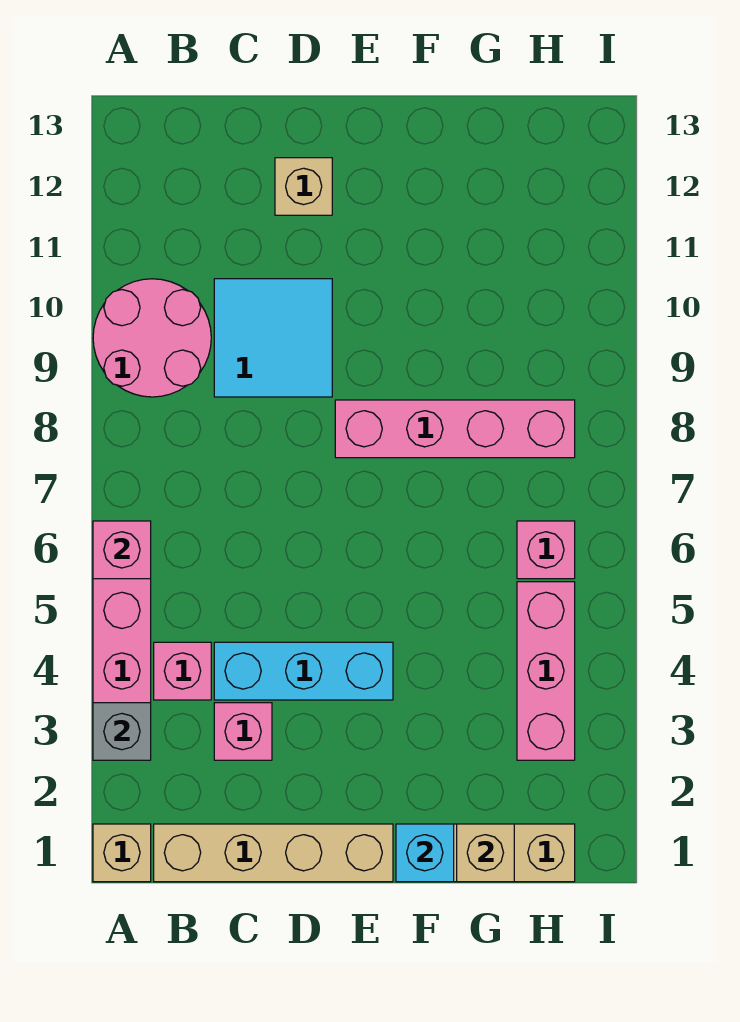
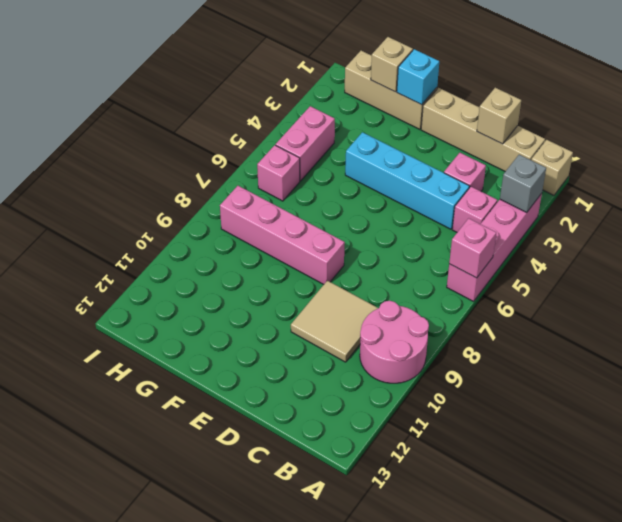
cyan 1x3 brick [214,642,393,700] -> cyan 1x4 brick [345,132,469,229]
cyan 2x2 tile [214,279,332,397] -> tan 2x2 tile [291,281,378,362]
tan 1x1 brick [275,158,332,215] -> tan 1x1 brick moved to [477,88,521,144]
pink 1x3 brick [517,582,575,760] -> pink 1x2 brick [276,106,335,181]

